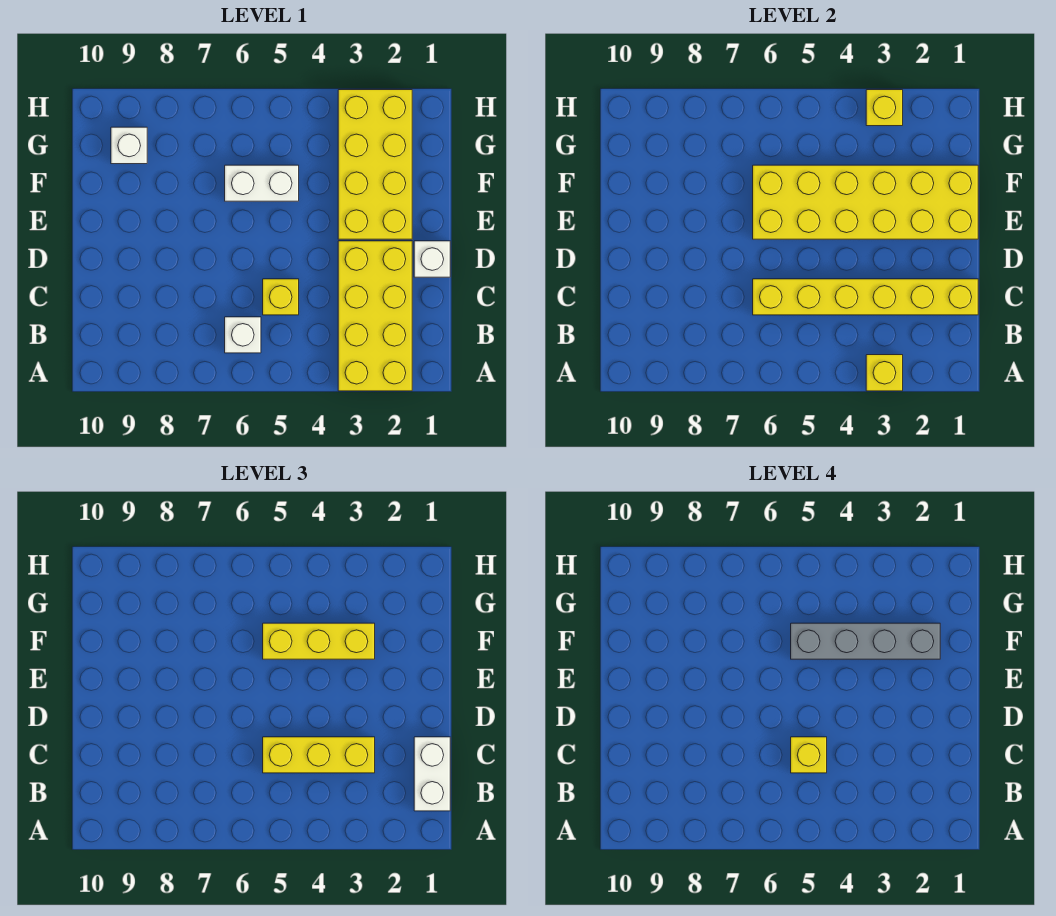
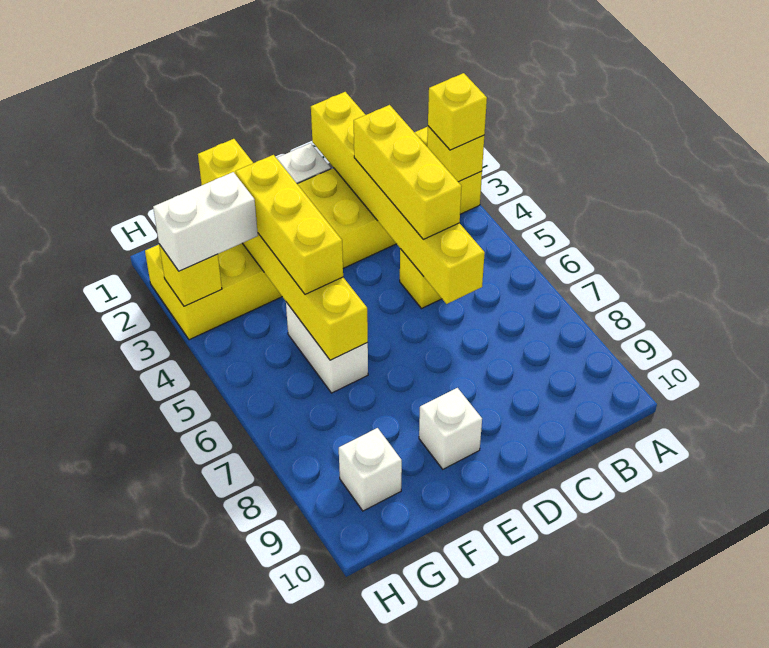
white 1x2 brick [414,737,450,811] -> white 1x2 brick moved to [153,172,258,271]
white 1x1 brick [225,317,261,353] -> white 1x1 brick moved to [419,388,482,469]
yellow 1x1 brick [791,737,827,773] -> yellow 1x1 brick moved to [428,73,487,150]
yellow 2x6 brick [753,165,978,239] -> yellow 1x6 brick [198,139,368,360]
grey 1x4 brick [791,623,940,659] -> none

